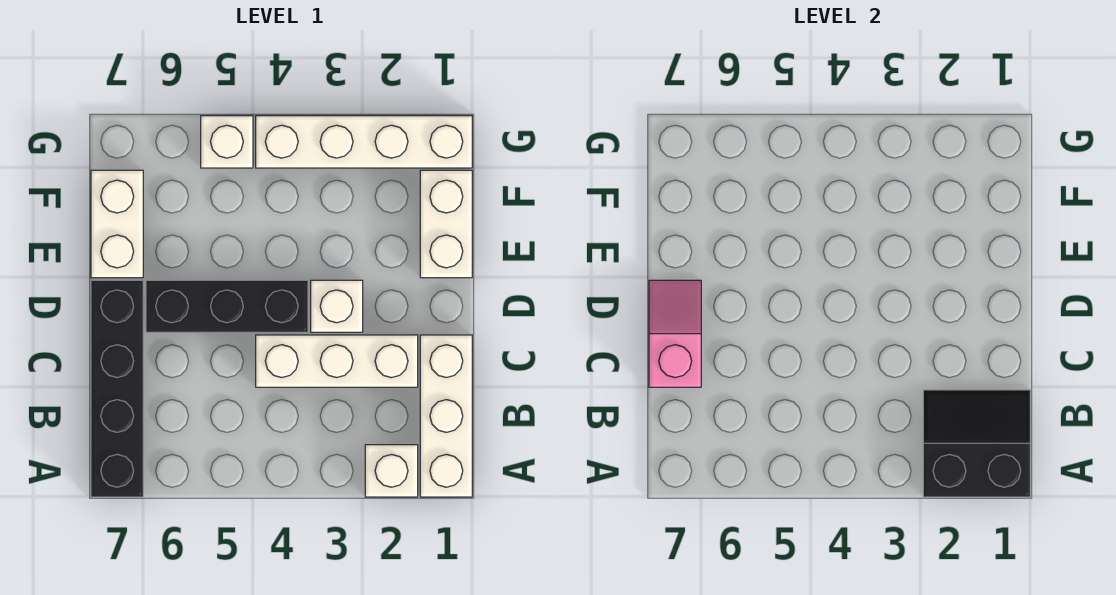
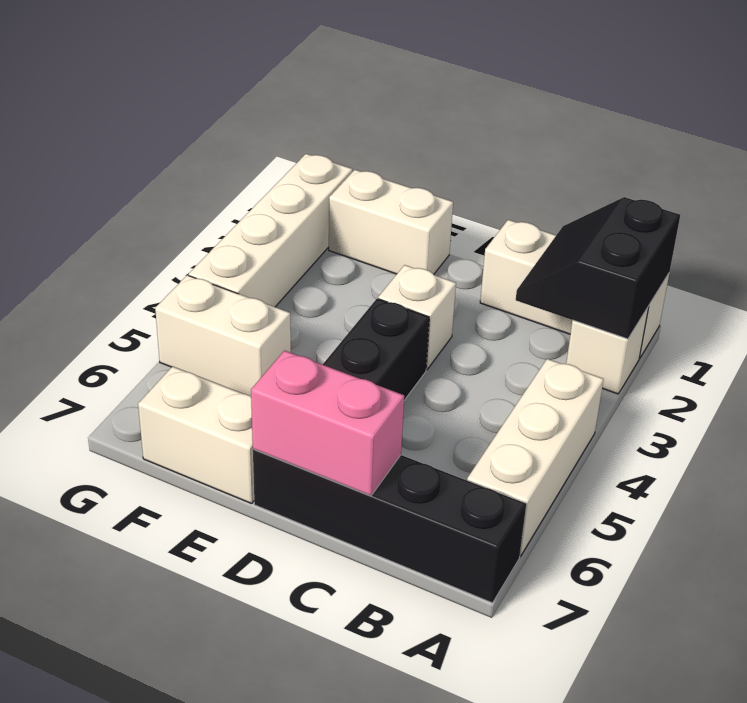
white 1x3 brick [256,335,418,387] -> white 1x3 brick moved to [467,359,604,556]
pink 1x2 slope [649,280,701,387] -> pink 1x2 brick [251,351,404,496]
white 1x1 brick [201,116,253,168] -> white 1x2 brick [155,275,291,396]

